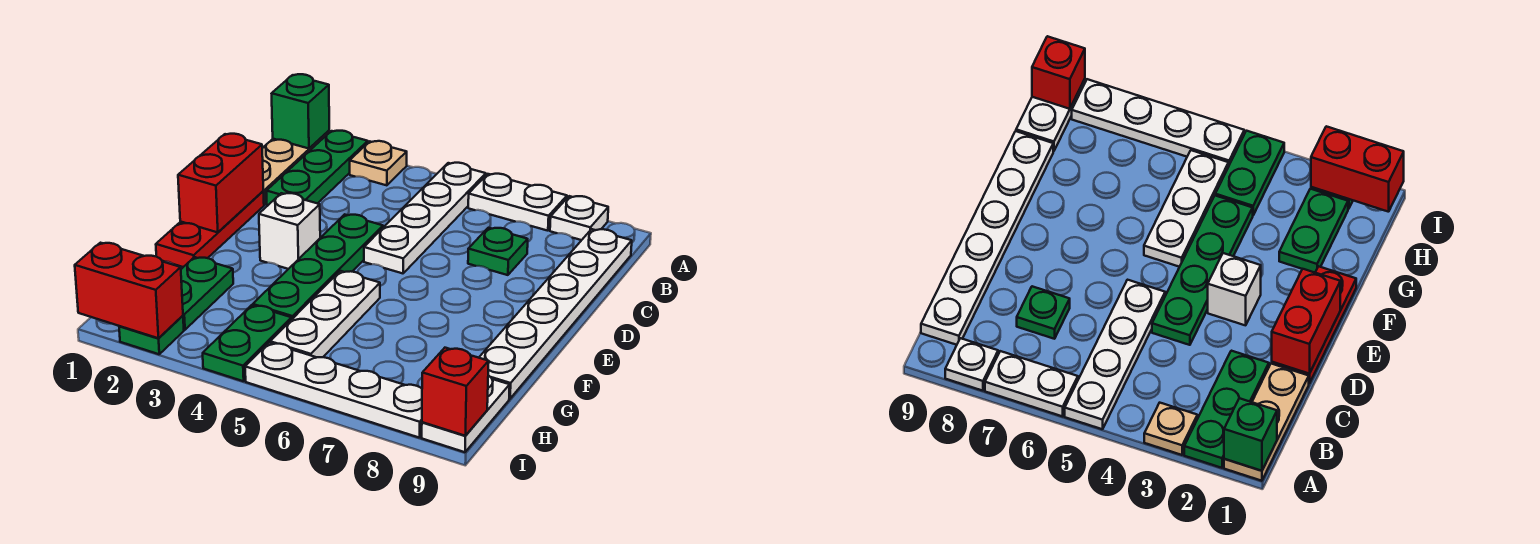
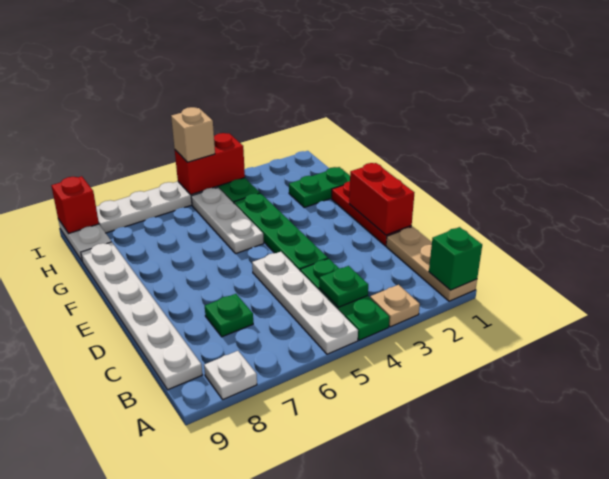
green 1x3 plate [266,131,368,206] -> green 1x3 plate moved to [300,258,390,340]
white 1x2 plate [468,174,567,231] -> none
white 1x1 brick [259,193,320,269] -> none
green 1x2 plate [181,257,233,330] -> green 1x2 plate turned to [289,167,350,208]
red 1x2 brick [75,243,183,338] -> red 1x2 brick moved to [175,133,245,195]
green 1x1 plate [119,316,184,354] -> green 1x1 plate moved to [319,266,368,307]
none -> tan 1x1 brick [171,107,215,162]

